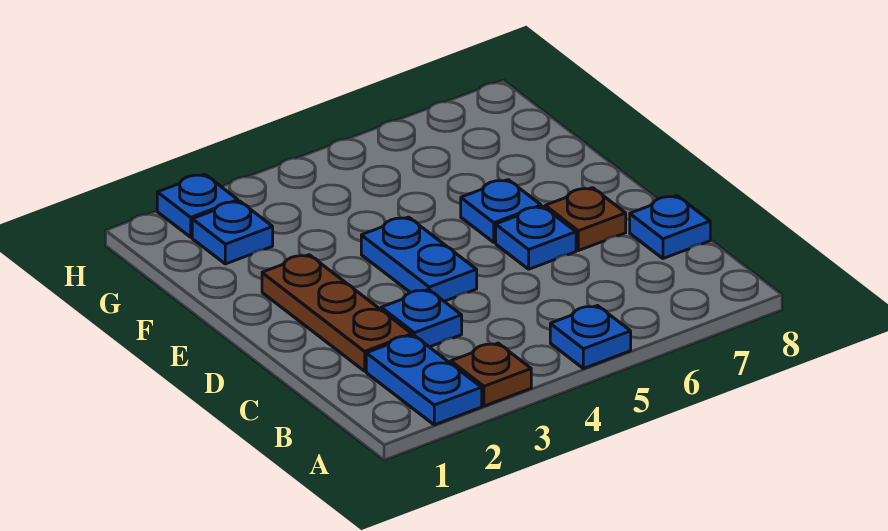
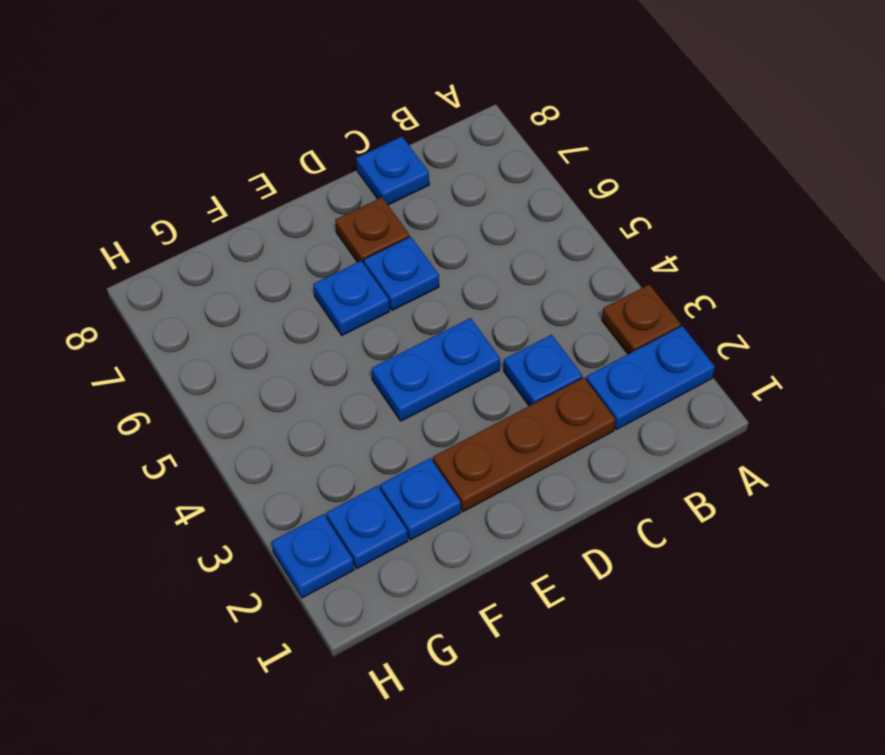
blue 1x1 plate [550,306,631,369] -> blue 1x1 plate moved to [380,458,461,540]

